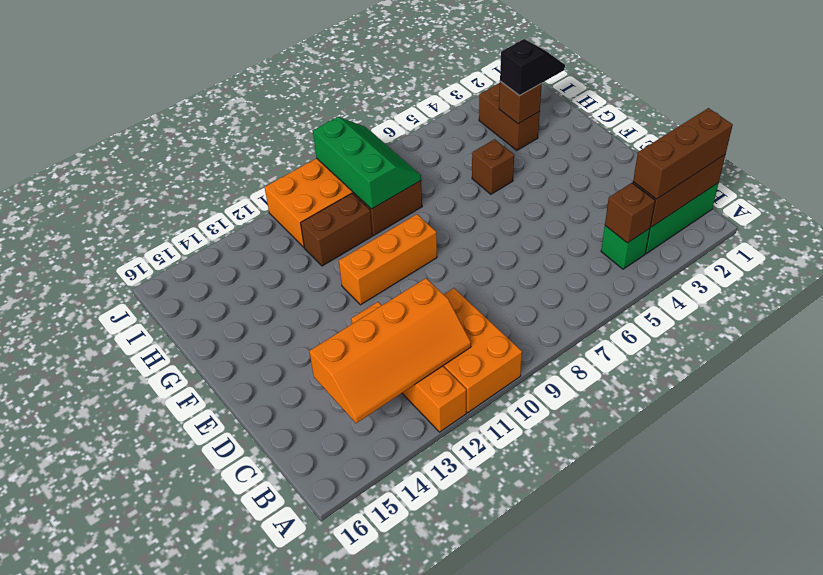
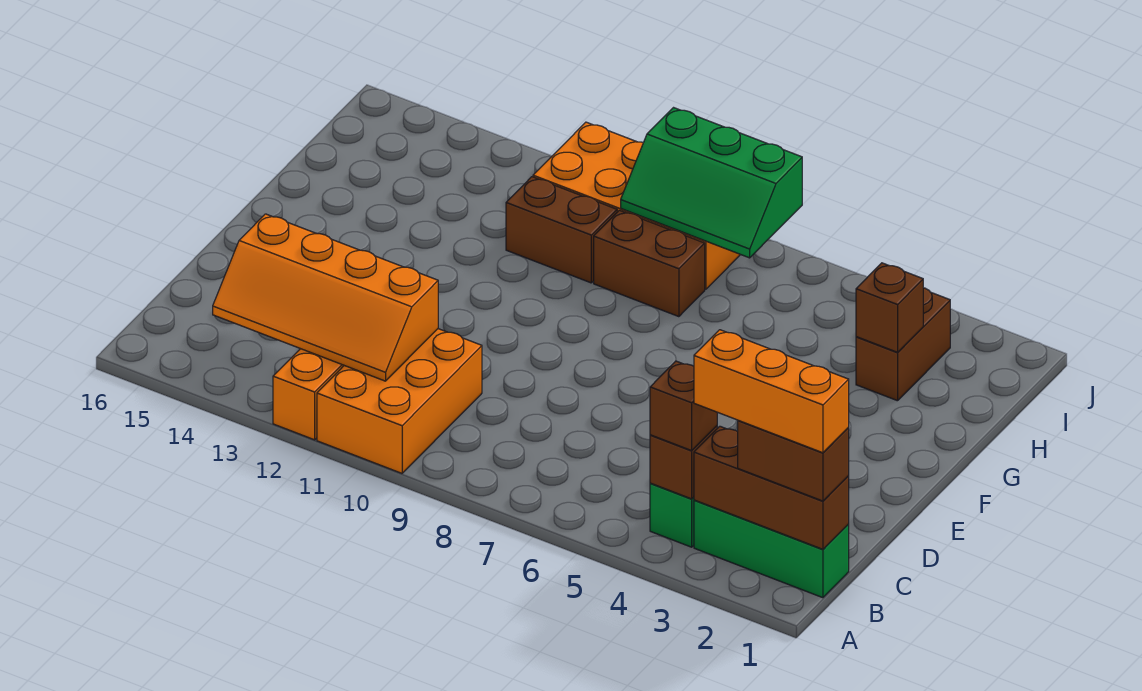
brown 1x3 brick [633,108,733,199] -> brown 1x2 brick [738,420,849,501]
orange 1x3 brick [339,214,437,305] -> orange 1x3 brick moved to [694,330,849,453]
brown 1x1 brick [472,139,514,194] -> brown 1x1 brick moved to [650,361,717,451]
black 1x2 slope [500,39,565,96] -> none
green 2x3 slope [313,117,421,209] -> green 2x3 slope turned to [621,108,802,258]

